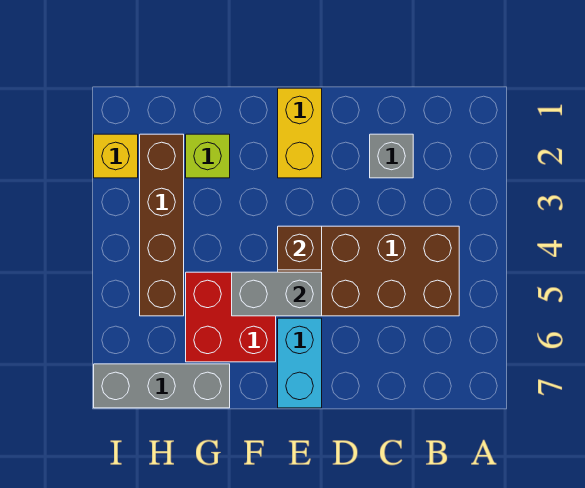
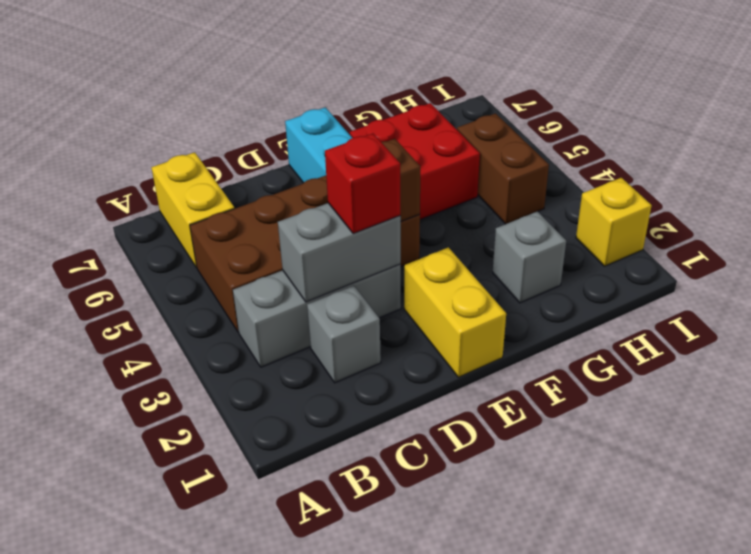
none -> yellow 1x2 brick [151,152,234,268]
none -> red 1x1 brick [325,133,400,234]
grey 1x2 brick [232,272,322,316] -> grey 1x2 brick moved to [278,203,401,302]
lime 1x1 brick [186,134,230,178] -> grey 1x1 brick [493,211,566,303]
grey 1x3 brick [94,364,230,408] -> grey 1x3 brick moved to [233,264,401,367]
brown 1x4 brick [140,134,184,316] -> brown 1x2 brick [457,113,549,224]

